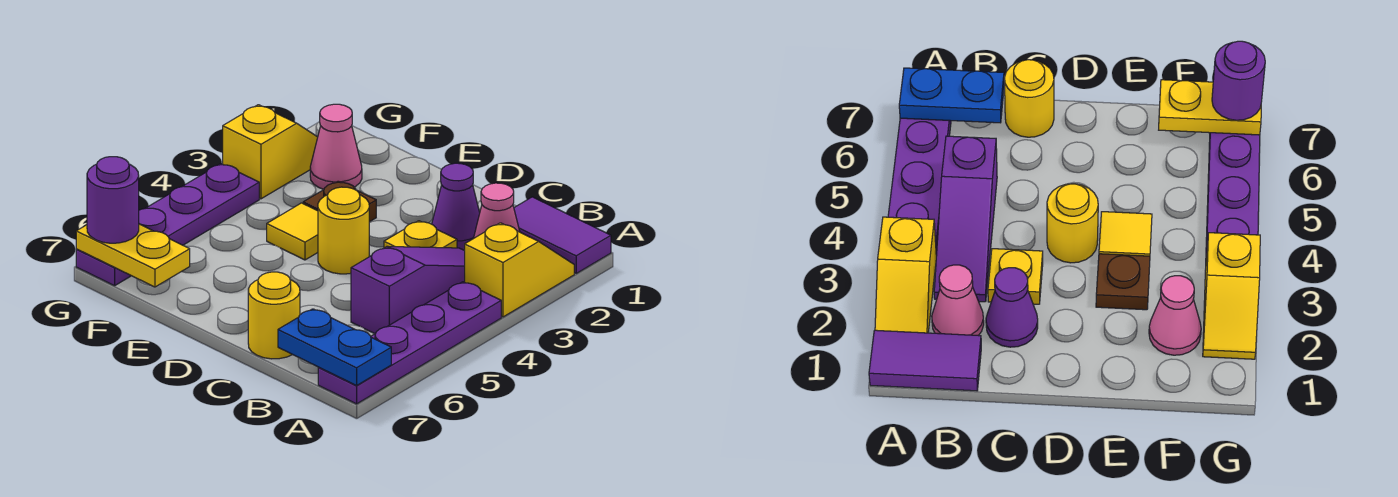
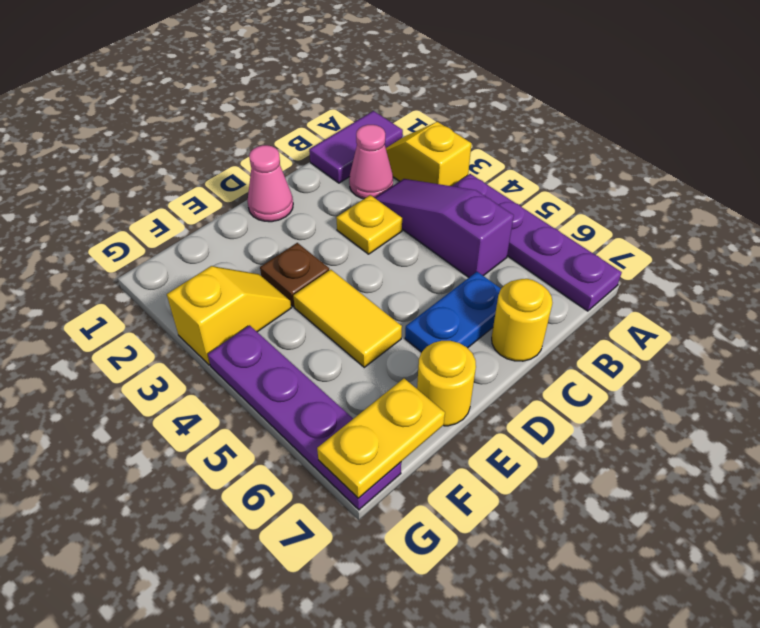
blue 1x2 plate [278,309,391,385] -> blue 1x2 plate moved to [405,272,501,352]
purple 1x1 cone [432,163,480,250] -> none
yellow 1x1 round brick [318,187,369,274] -> yellow 1x1 round brick moved to [417,341,476,426]
yellow 1x1 tile [267,203,318,260] -> yellow 1x2 tile [293,270,402,367]
pink 1x1 cone [310,104,362,189] -> pink 1x1 cone moved to [247,145,293,222]
yellow 1x2 slope [223,105,318,199] -> yellow 1x2 slope turned to [167,266,291,365]
purple 1x1 round brick [87,157,139,243] -> none

